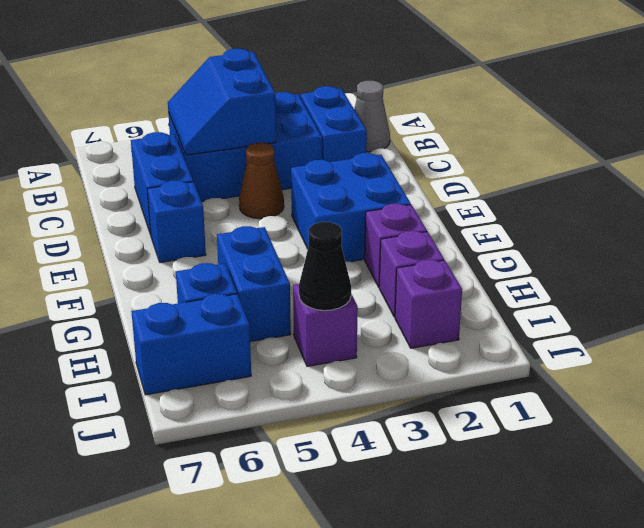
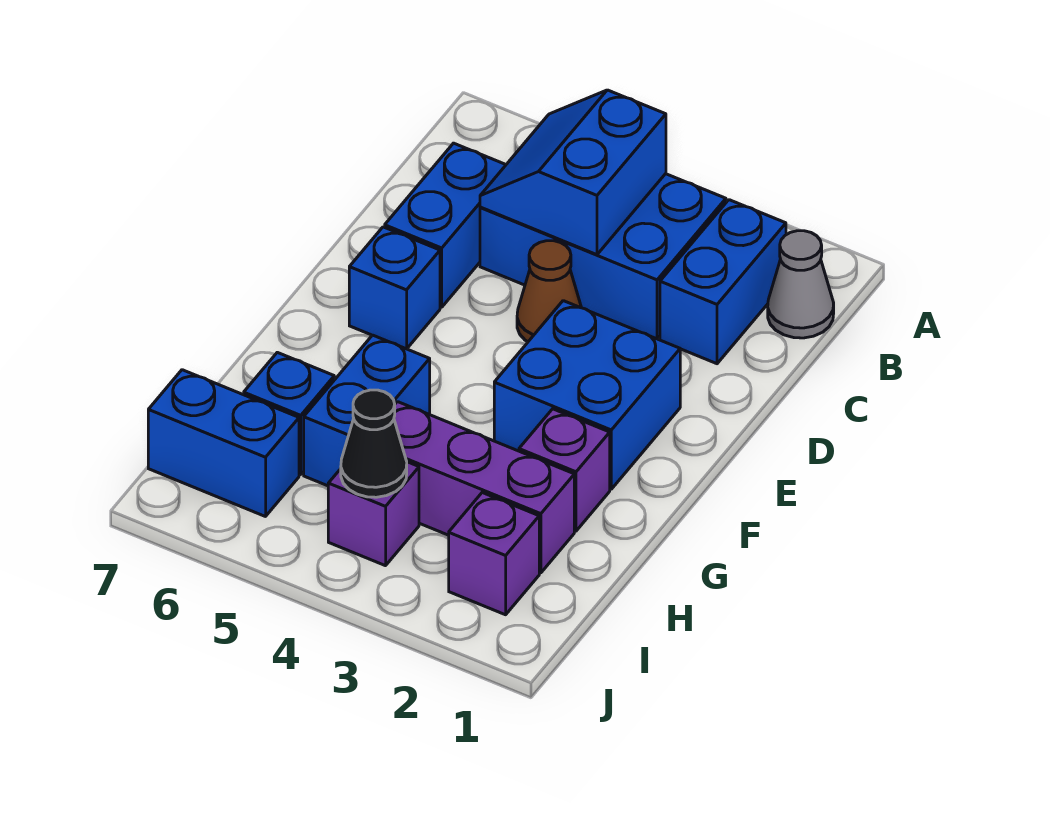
purple 1x1 brick [379,231,444,317] -> purple 1x3 brick [394,402,574,573]

